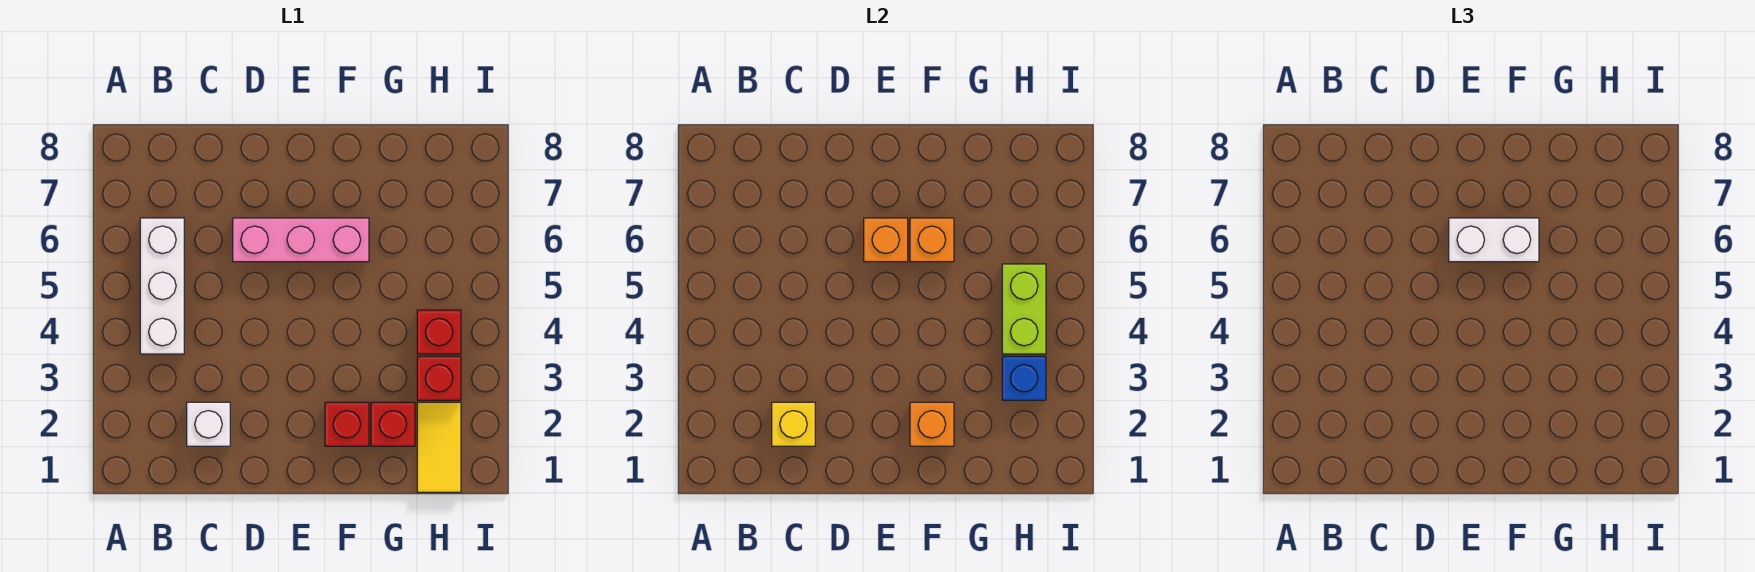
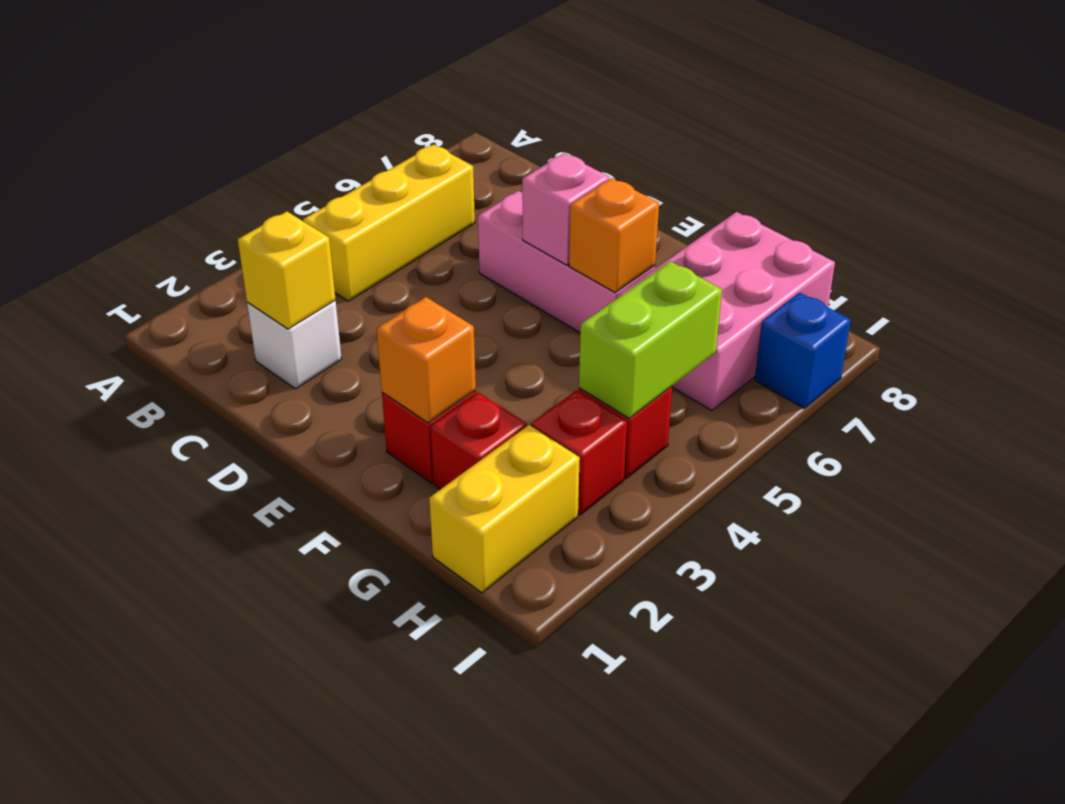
white 1x3 brick [140,218,184,354] -> yellow 1x3 brick [303,145,475,301]
orange 1x1 brick [864,218,908,262] -> pink 1x1 brick [522,153,609,265]
white 1x2 brick [1449,218,1539,262] -> none
none -> pink 2x3 brick [618,212,835,411]
yellow 1x2 tile [417,402,461,492] -> yellow 1x2 brick [429,425,580,593]
blue 1x1 brick [1002,356,1046,400] -> blue 1x1 brick moved to [755,292,851,408]

